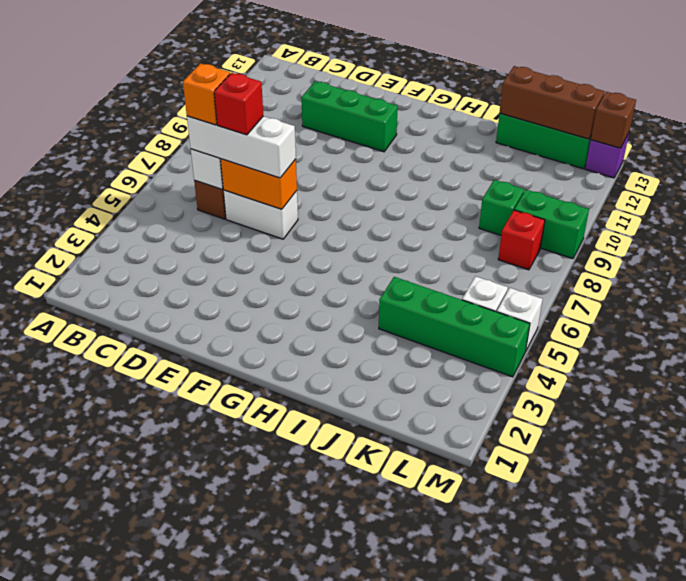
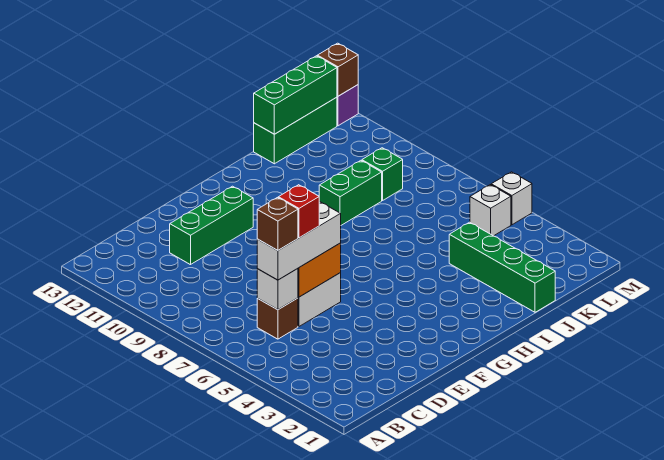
orange 1x1 brick [183,63,230,125] -> brown 1x1 brick [257,198,298,250]
green 1x4 brick [379,277,530,377] -> green 1x4 brick turned to [449,222,555,312]
brown 1x3 brick [500,66,604,139] -> green 1x3 brick [254,56,337,134]
red 1x1 brick [498,210,545,270] -> none
green 1x2 brick [514,190,589,259] -> green 1x2 brick moved to [319,161,382,225]

